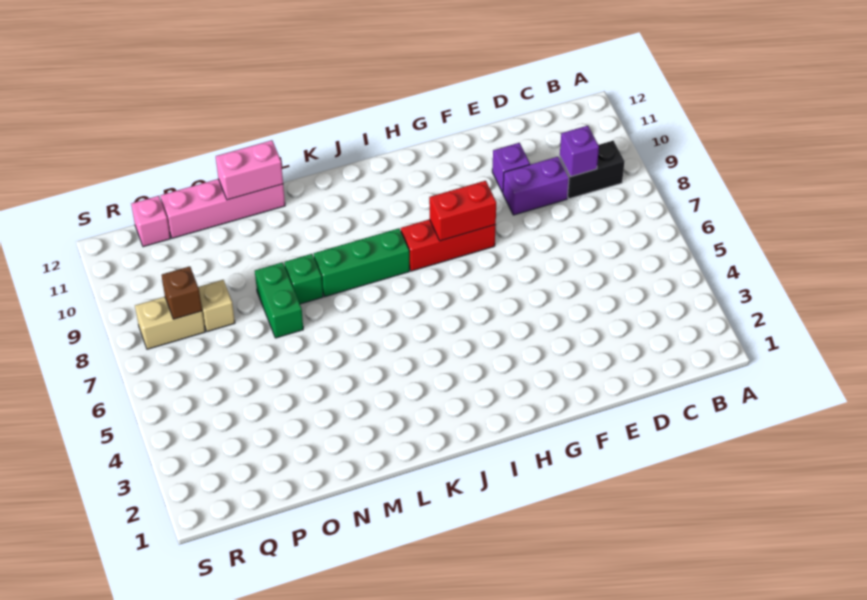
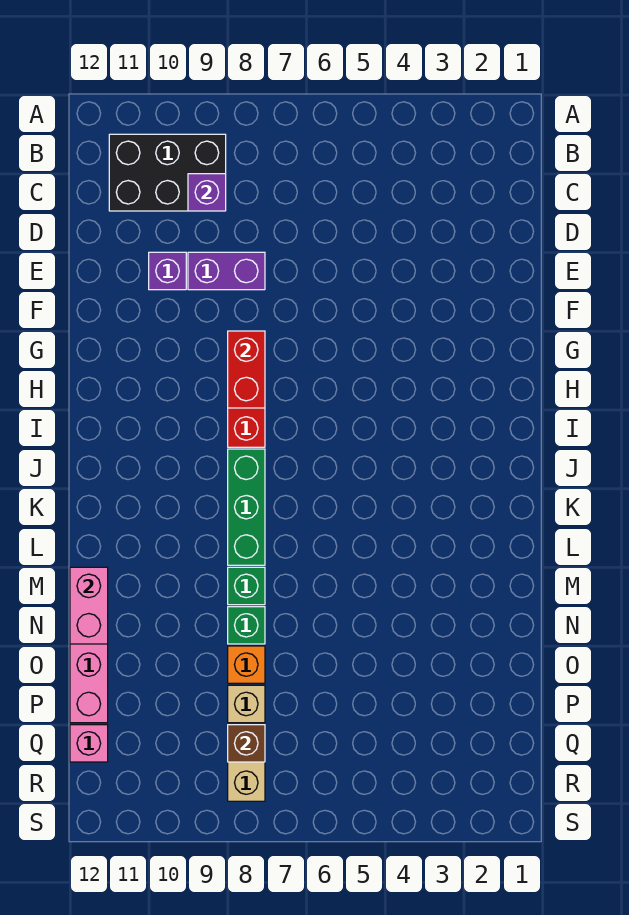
black 1x2 brick [559,141,624,199] -> black 2x3 brick [109,134,226,211]
purple 1x2 brick [503,157,569,215] -> purple 1x2 brick turned to [188,252,265,290]
green 1x2 brick [255,262,303,338] -> green 1x1 brick [228,607,265,644]
none -> orange 1x1 brick [228,646,265,683]

